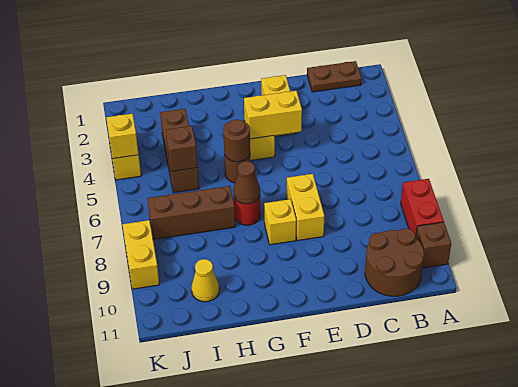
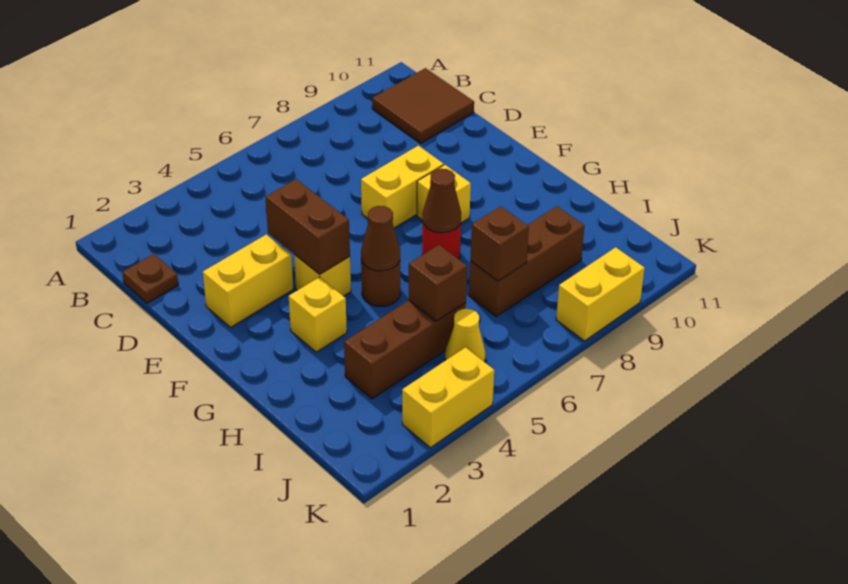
red 1x2 brick [401,179,444,238] -> none
brown 1x1 brick [416,222,451,268] -> brown 1x1 brick moved to [470,206,529,281]
brown 1x2 plate [307,61,362,92] -> brown 1x1 plate [122,254,178,303]
brown 2x2 round brick [365,228,424,296] -> brown 2x2 tile [372,68,474,143]
yellow 1x2 brick [244,91,302,139] -> brown 1x2 brick [266,179,350,274]
brown 1x1 round brick [223,120,250,162] -> brown 1x1 cone [361,206,400,271]
brown 1x3 brick [147,186,235,240] -> brown 1x3 brick turned to [469,206,585,316]
yellow 1x1 cone [192,259,219,302] -> yellow 1x1 cone moved to [445,309,485,362]
yellow 1x1 brick [106,114,139,159] -> yellow 1x1 brick moved to [289,277,347,352]

